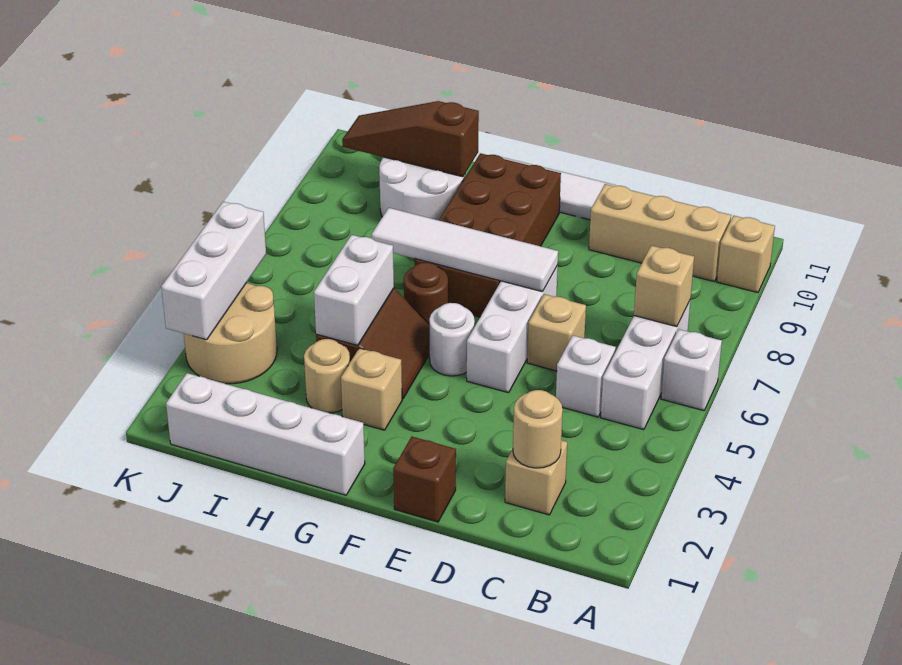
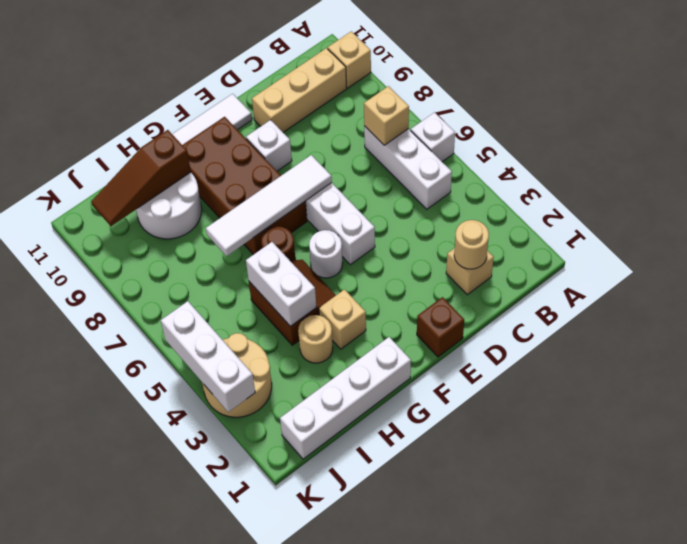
white 1x1 brick [556,336,616,417] -> white 1x1 brick moved to [246,120,292,171]
tan 1x1 brick [527,294,586,371] -> none

